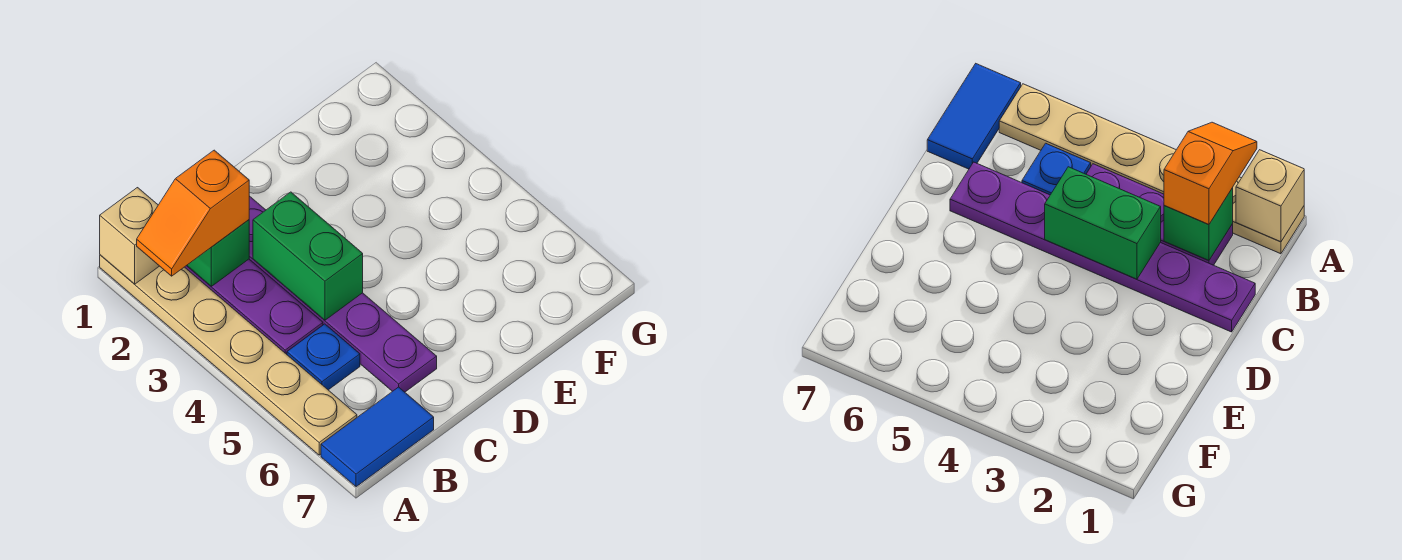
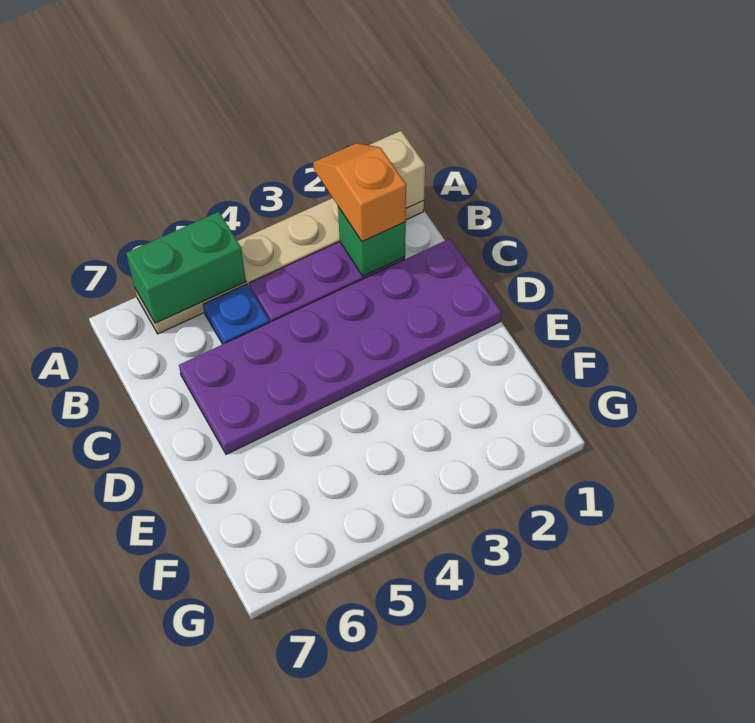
blue 1x2 tile [321,387,434,487] -> none
purple 1x6 plate [249,196,437,392] -> purple 2x6 plate [179,239,501,454]
green 1x2 brick [253,192,363,320] -> green 1x2 brick moved to [126,212,246,323]

